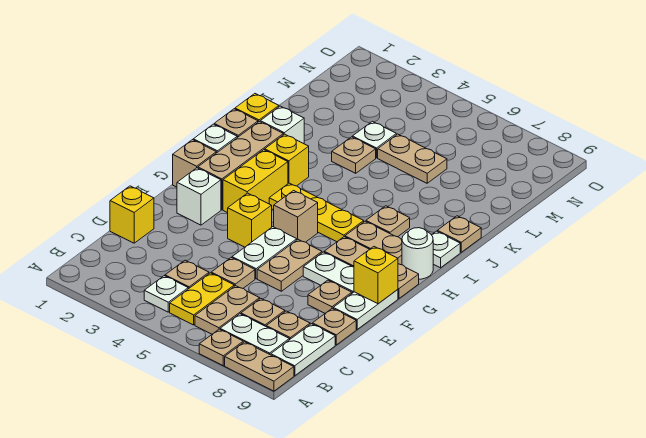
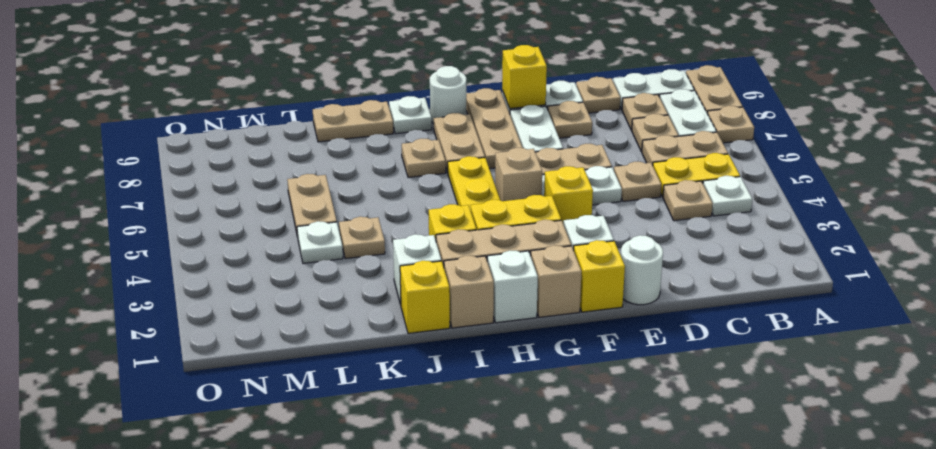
yellow 1x1 brick [110,186,154,243] -> yellow 1x1 brick moved to [574,240,625,312]
none -> white 1x1 round brick [621,235,663,305]
tan 1x1 plate [437,216,481,252] -> tan 1x2 plate [313,100,393,142]

